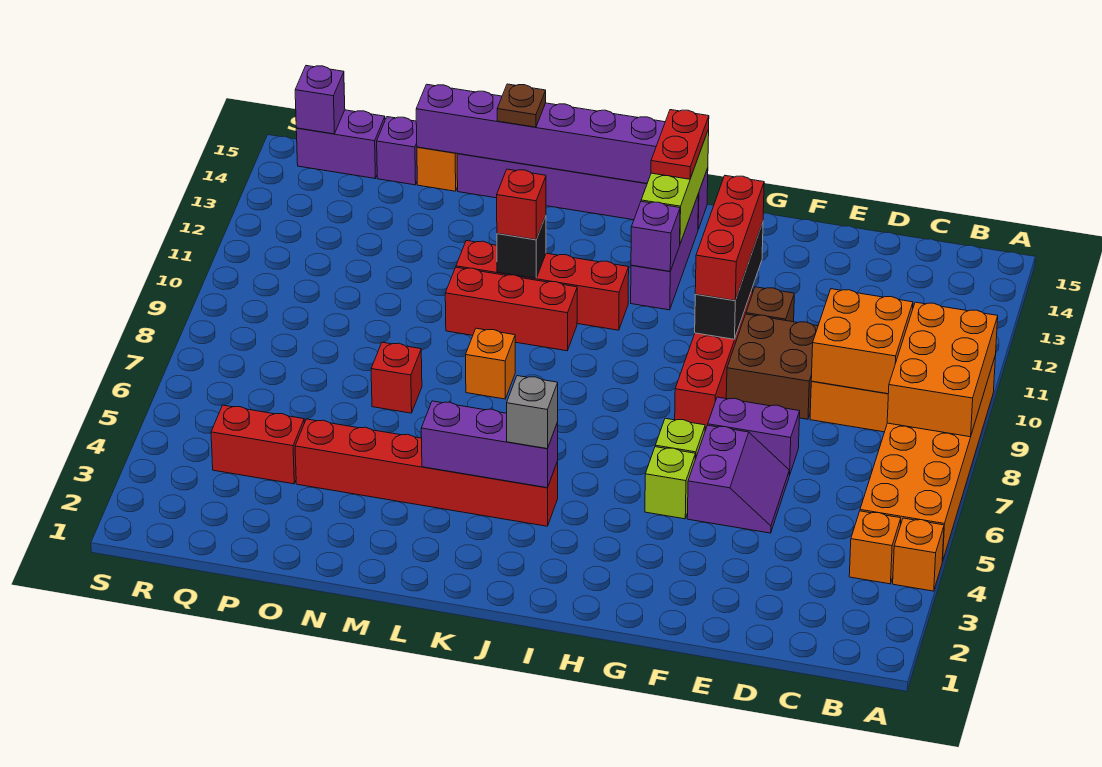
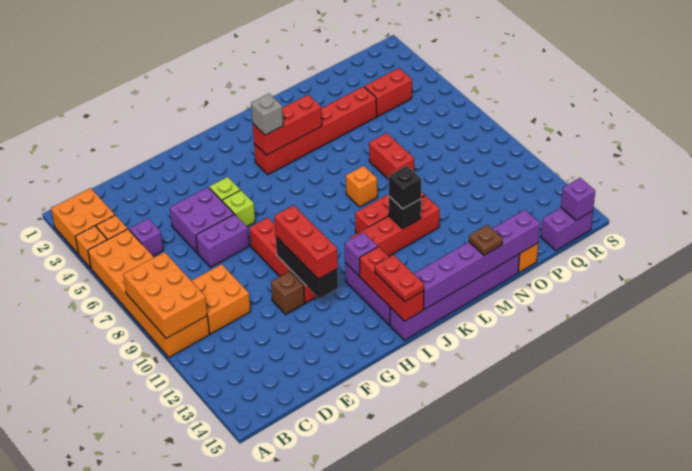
orange 2x2 brick [811,289,913,394] -> orange 2x2 brick moved to [51,188,115,254]
purple 2x2 slope [687,425,789,533] -> purple 2x2 brick [170,187,234,253]
brown 2x2 brick [726,314,818,419] -> none
lime 1x3 brick [641,129,709,243] -> red 1x3 brick [360,247,424,321]
purple 1x3 brick [421,401,558,488] -> red 1x3 brick [252,95,322,155]
red 1x1 brick [497,169,546,240] -> black 1x1 brick [389,166,421,209]
red 1x1 brick [371,342,422,413] -> red 1x2 brick [369,133,414,179]
purple 1x1 brick [377,117,417,185] -> purple 1x1 brick moved to [129,218,163,256]

